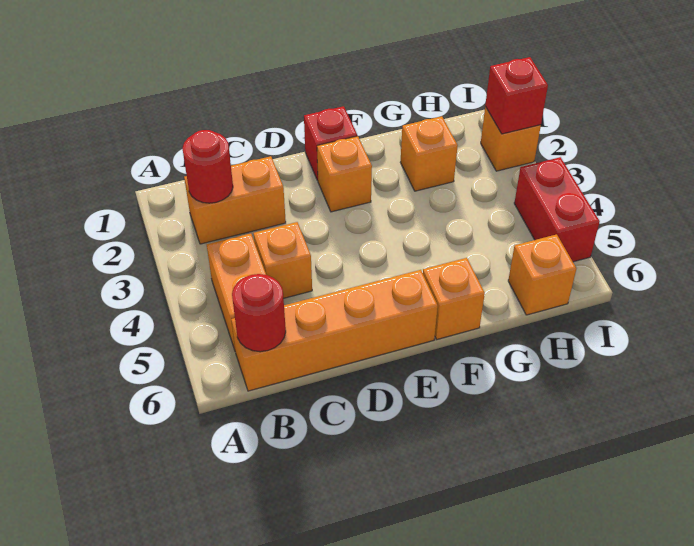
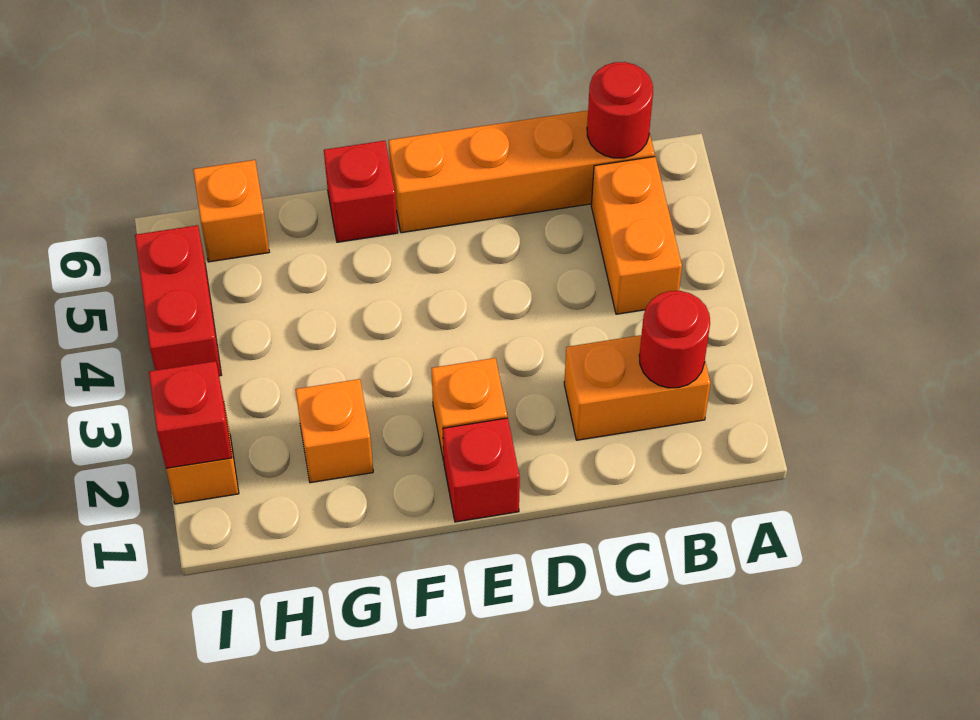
orange 1x1 brick [254,222,312,298] -> none
orange 1x1 brick [423,258,485,339] -> red 1x1 brick [324,141,398,242]

